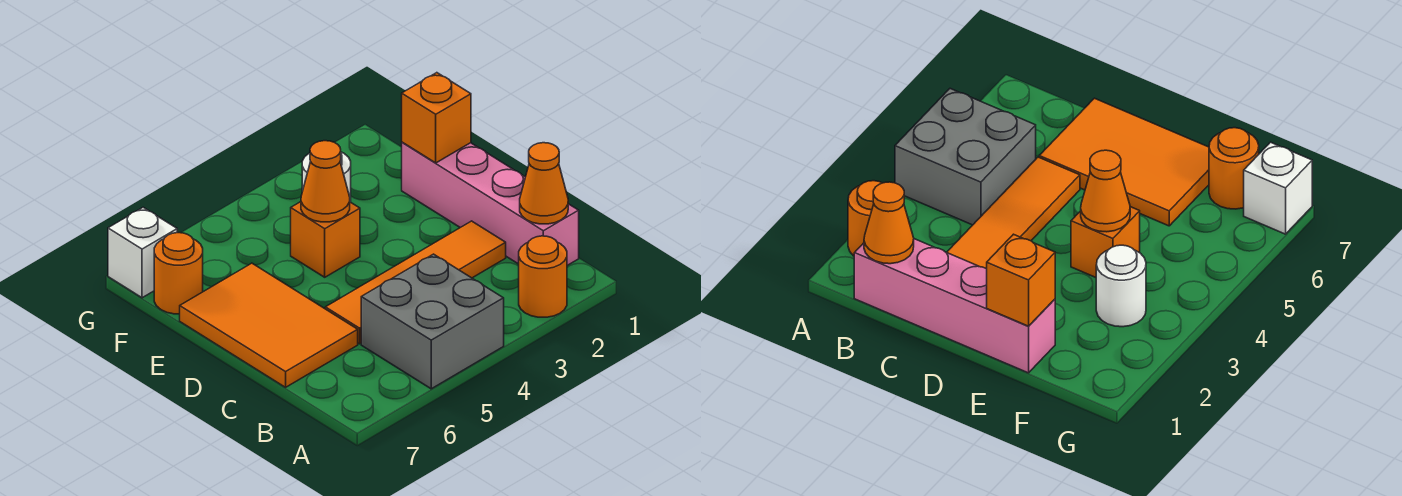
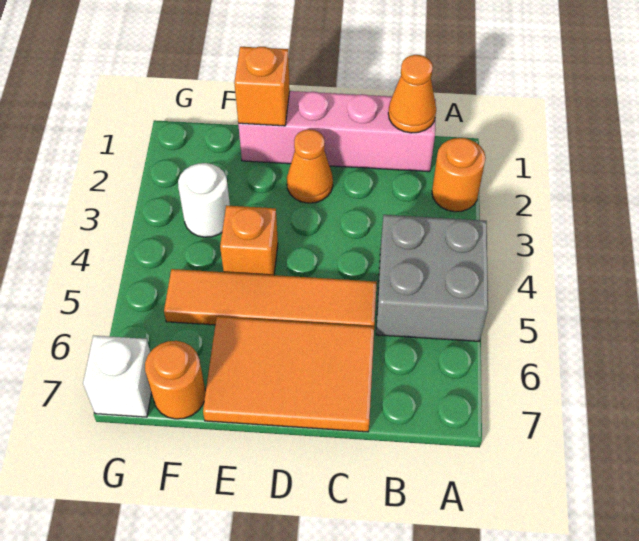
orange 1x4 tile [325,221,506,344] -> orange 1x4 tile turned to [164,269,377,327]
orange 1x1 cone [301,141,350,222] -> orange 1x1 cone moved to [287,129,333,203]

